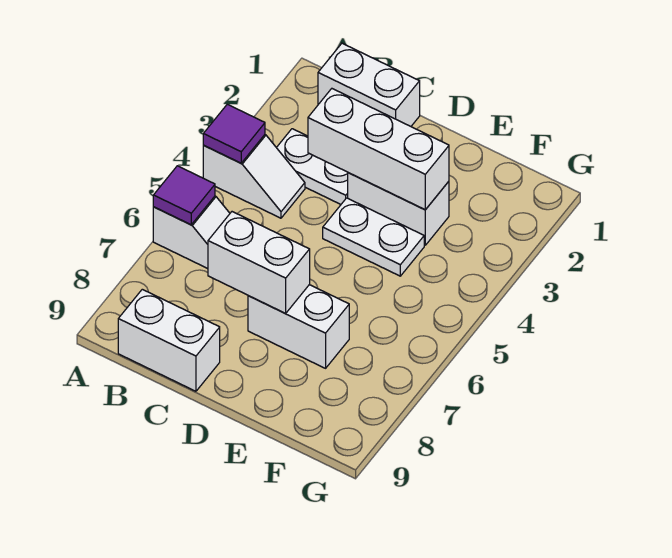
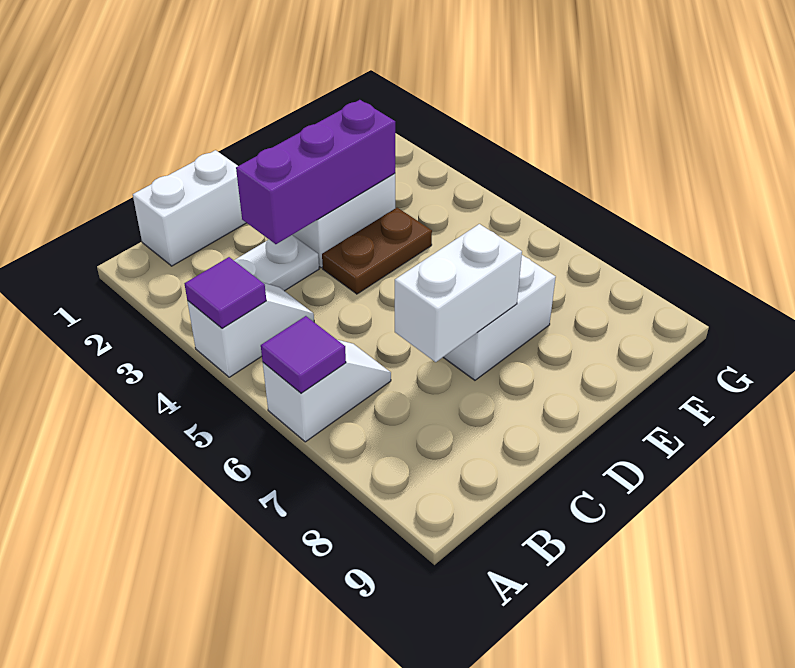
white 1x2 brick [118,289,220,391] -> none
white 1x3 brick [308,89,449,210] -> purple 1x3 brick [236,100,395,244]
white 1x2 plate [323,198,424,276] -> brown 1x2 plate [322,208,432,294]

